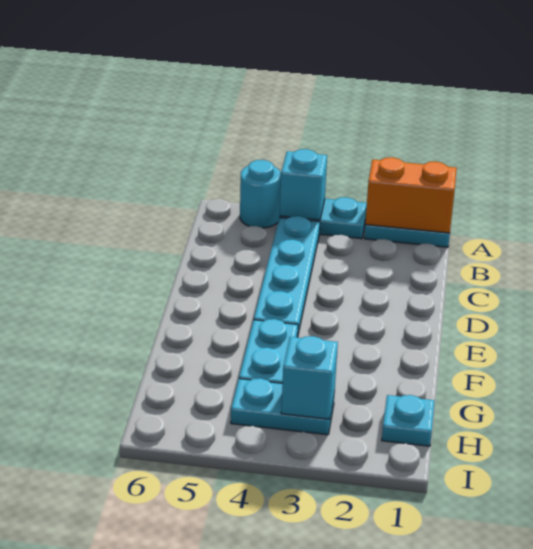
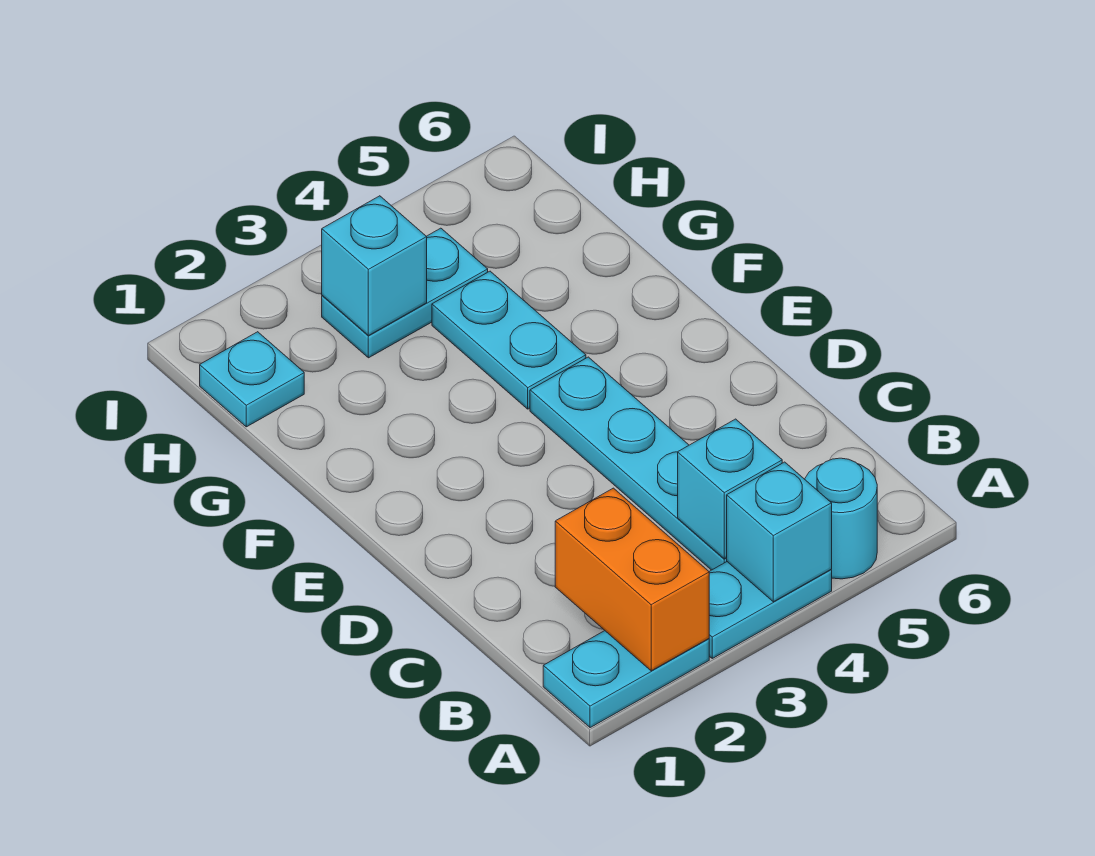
orange 1x2 brick [365,157,457,233] -> orange 1x2 brick turned to [555,488,709,671]
none -> cyan 1x1 brick [678,419,782,559]

